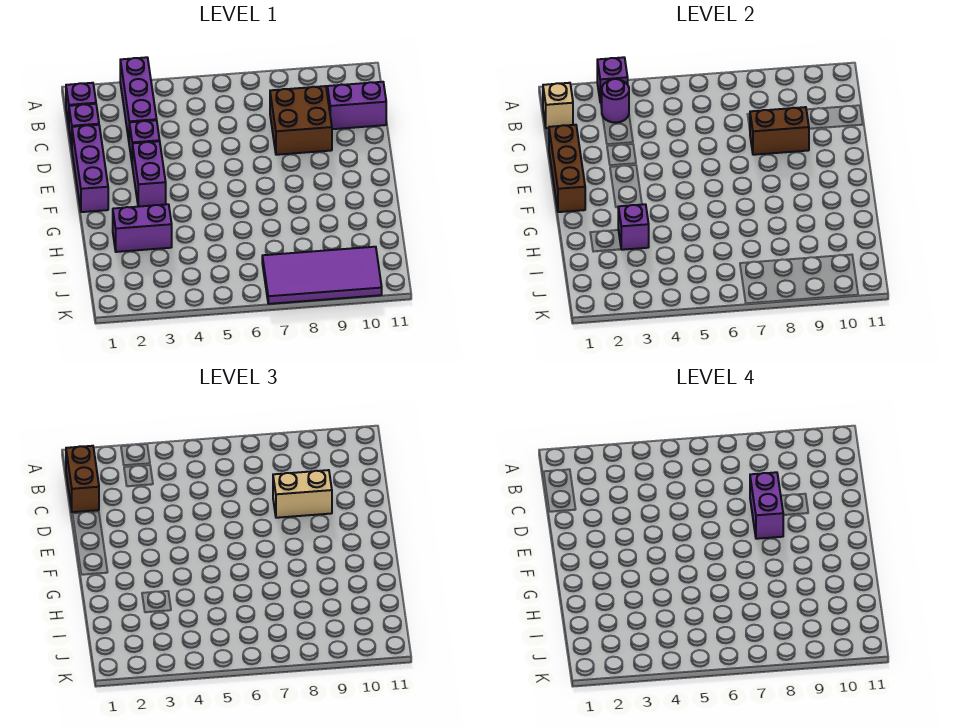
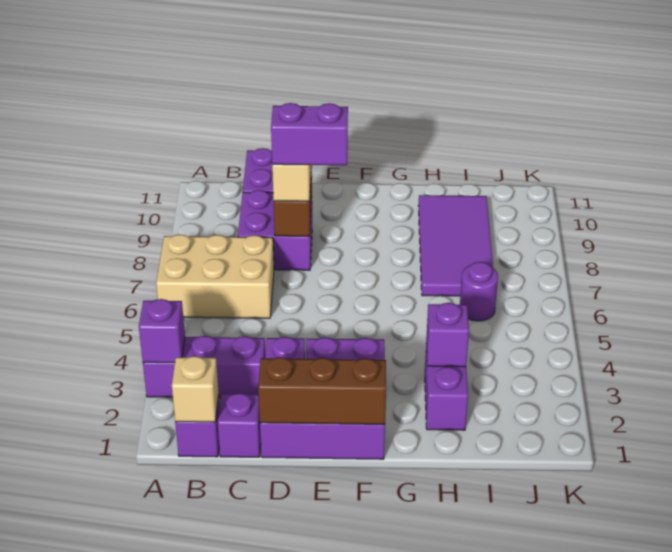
none -> tan 2x3 brick [156,234,274,318]
brown 1x2 brick [66,446,99,512] -> none
purple 1x1 round brick [602,79,629,123] -> purple 1x1 round brick moved to [460,262,498,321]
brown 2x2 brick [270,86,332,155] -> purple 2x2 brick [238,190,312,270]
purple 2x4 tile [262,247,382,304] -> purple 2x4 tile moved to [418,195,493,296]

